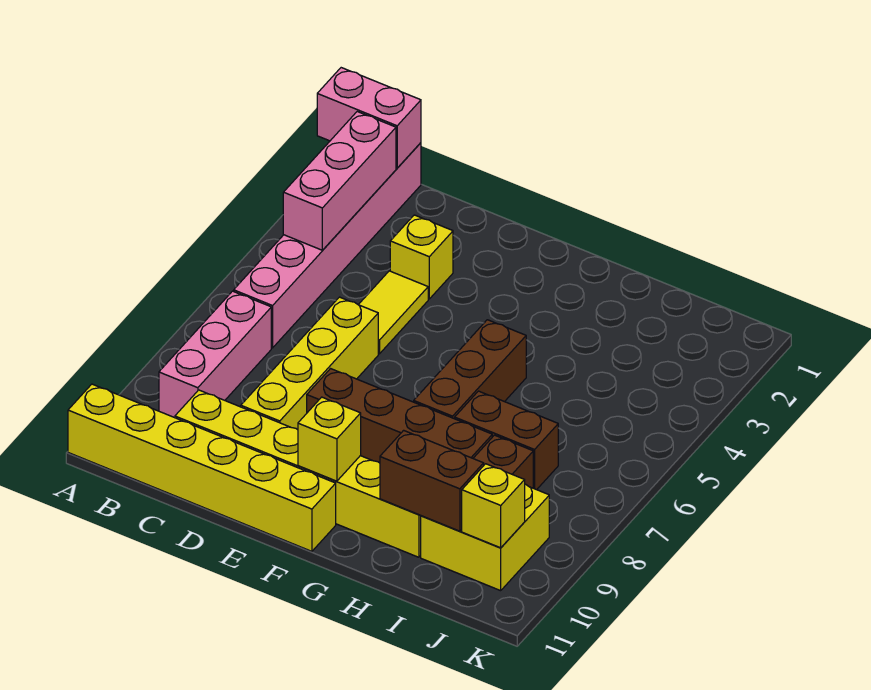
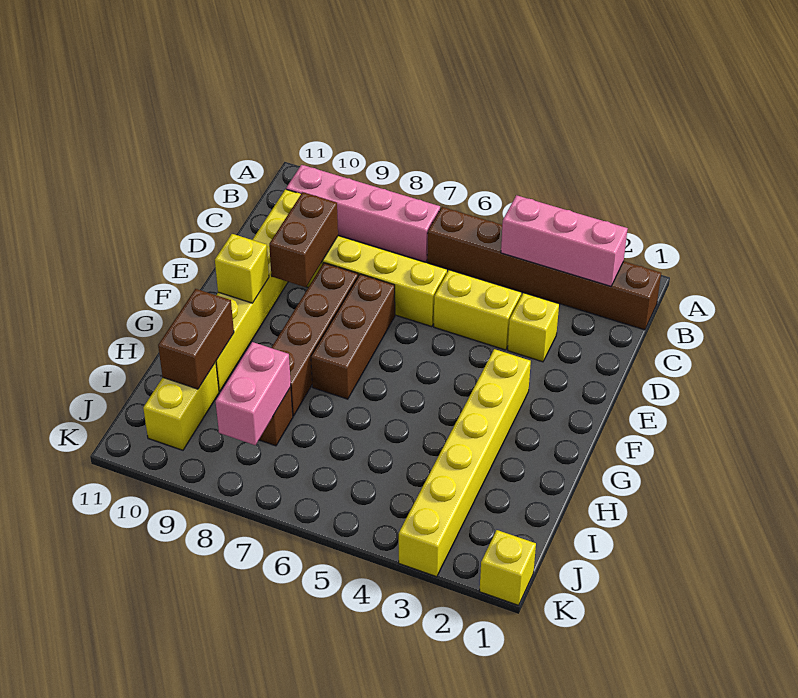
pink 1x2 brick [317,68,421,168] -> pink 1x2 brick moved to [216,342,291,445]
yellow 1x6 brick [68,384,336,551] -> yellow 1x6 brick moved to [399,349,531,577]
pink 1x6 brick [234,143,421,348] -> brown 1x6 brick [427,207,661,330]
pink 1x3 brick [159,291,271,418] -> pink 1x4 brick [286,165,440,262]
yellow 1x2 tile [359,271,428,354] -> yellow 1x2 brick [434,270,521,350]
brown 1x3 brick [414,320,526,419] -> brown 1x3 brick turned to [311,274,395,399]
brown 1x2 brick [455,391,558,490] -> brown 1x2 brick moved to [269,192,338,287]
yellow 2x2 brick [421,484,549,591] -> yellow 1x2 brick [143,362,219,450]
yellow 1x1 brick [462,464,525,548] -> yellow 1x1 brick moved to [480,530,536,605]

